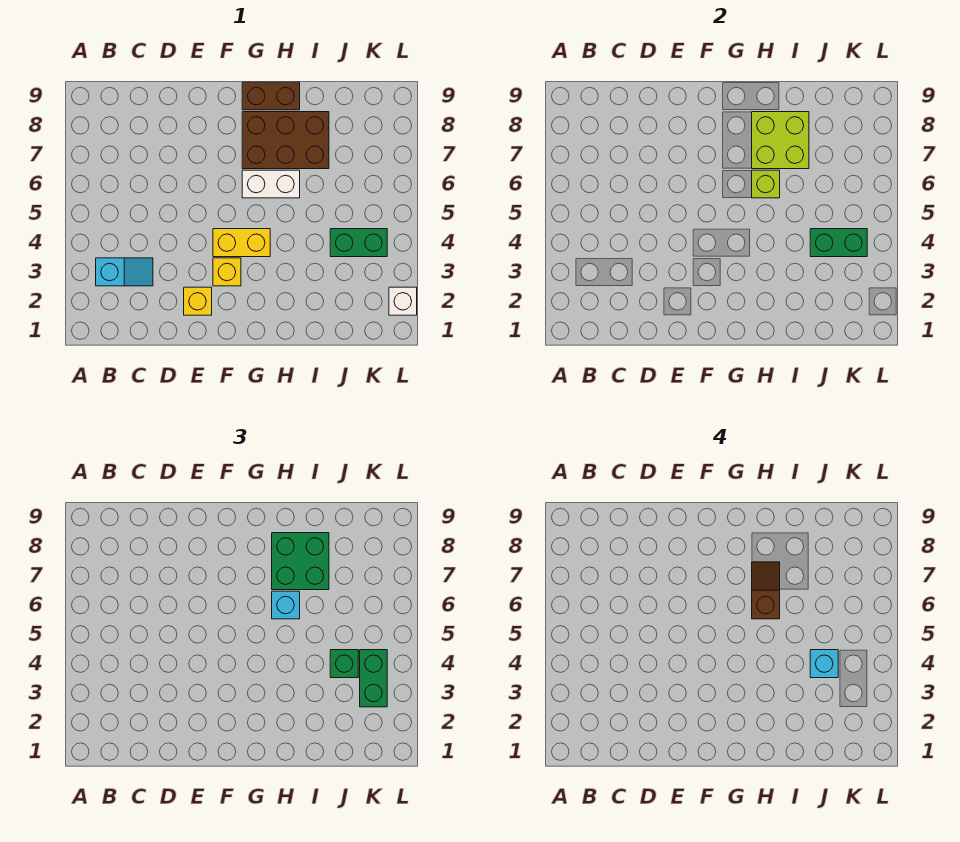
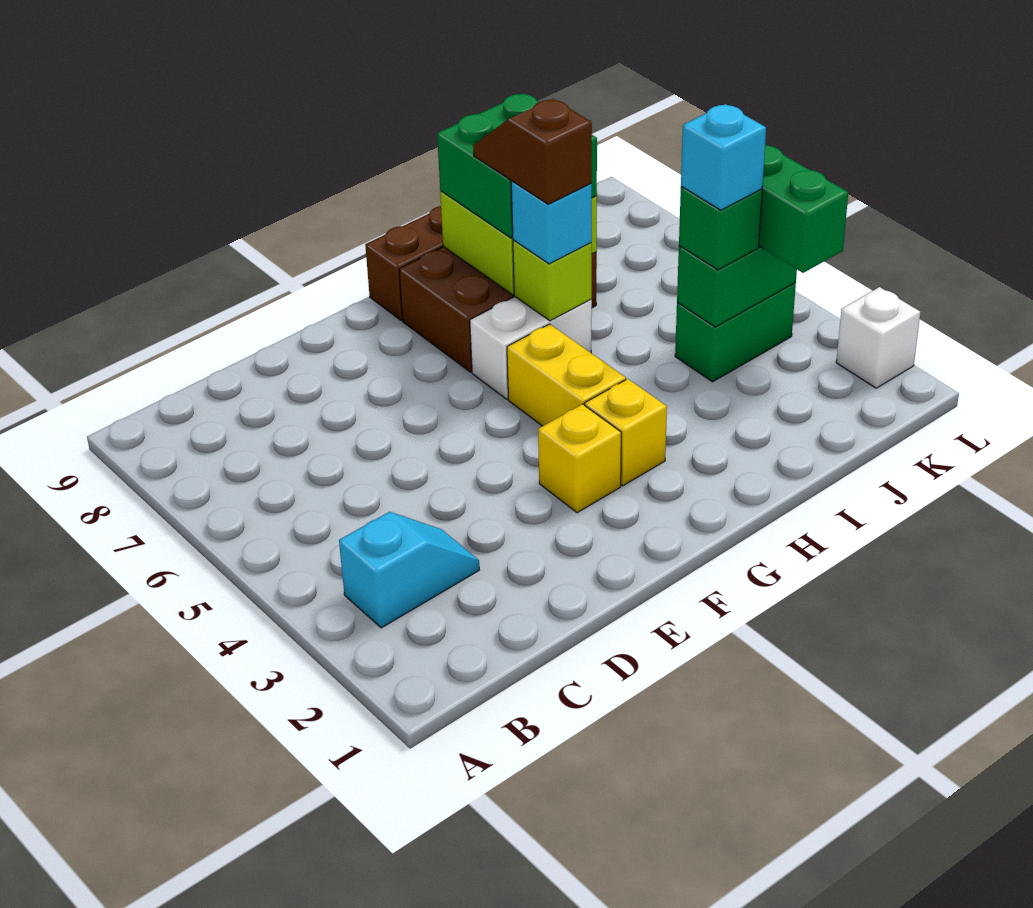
yellow 1x1 brick [184,287,212,315] -> yellow 1x1 brick moved to [585,379,667,486]
yellow 1x2 brick [213,229,270,257] -> yellow 1x2 brick turned to [507,324,626,426]

